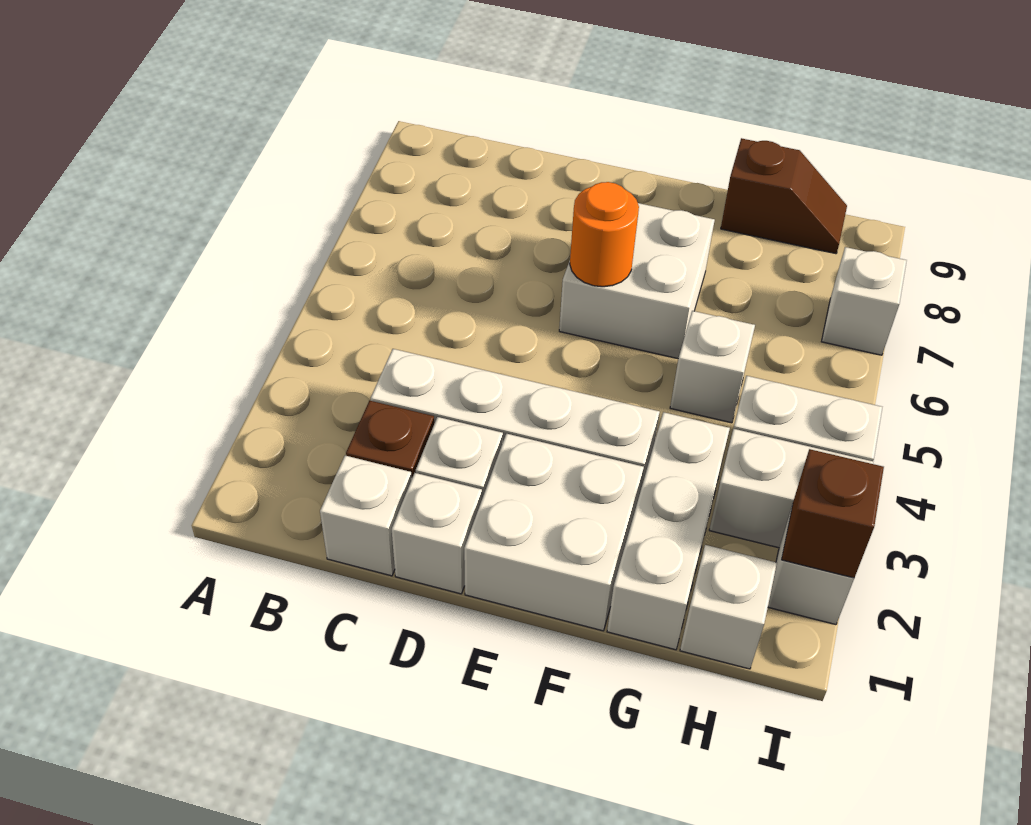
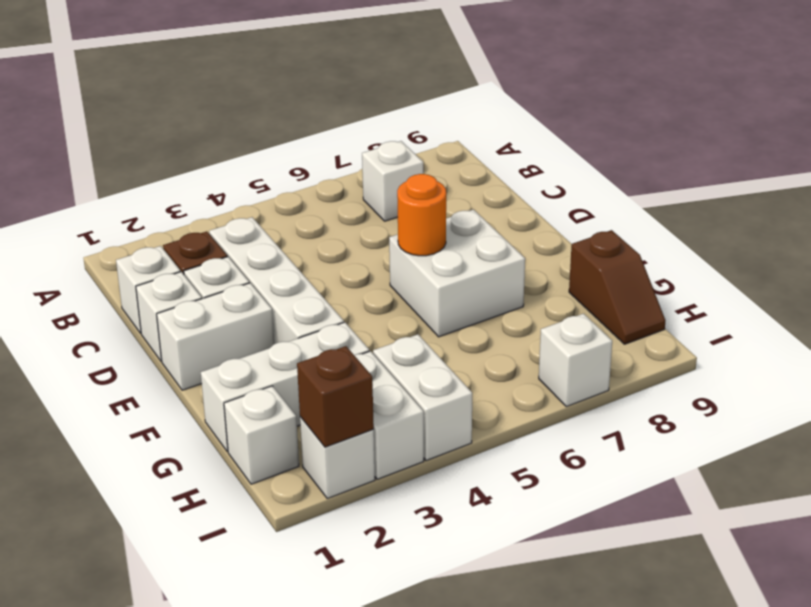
white 2x2 brick [464,434,644,631] -> white 1x2 brick [157,283,274,390]
white 1x1 brick [670,311,755,423] -> white 1x1 brick moved to [362,141,423,221]

